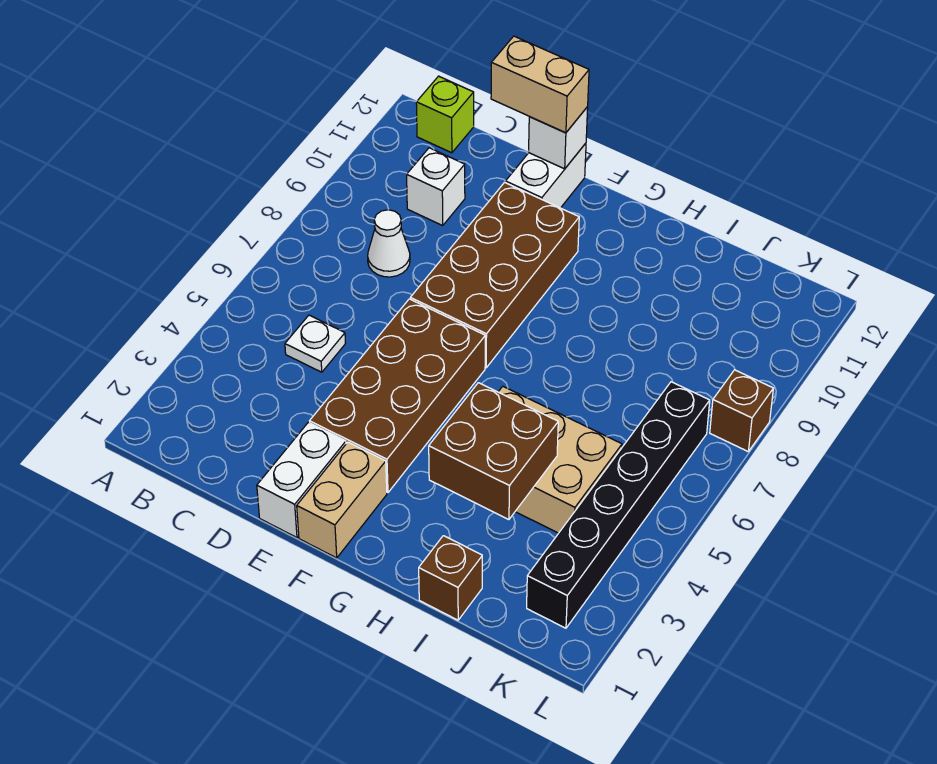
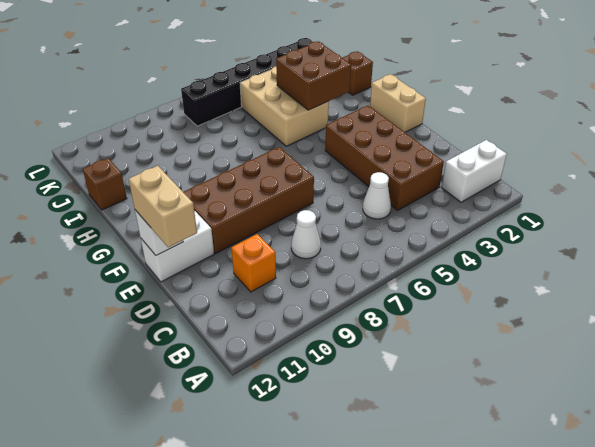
lime 1x1 brick [416,76,474,153] -> none
white 1x1 plate [285,315,345,372] -> white 1x1 cone [363,172,391,219]
white 1x1 brick [407,148,465,225] -> orange 1x1 brick [231,234,276,292]
white 1x2 brick [257,422,346,538] -> white 1x2 brick moved to [441,140,507,202]
brown 2x4 brick [310,299,485,493] -> brown 2x4 brick turned to [325,105,444,210]
tan 1x2 brick [297,442,387,558] -> tan 1x2 brick turned to [370,74,426,132]
brown 1x1 brick [710,370,773,451] -> brown 1x1 brick moved to [83,158,127,210]

